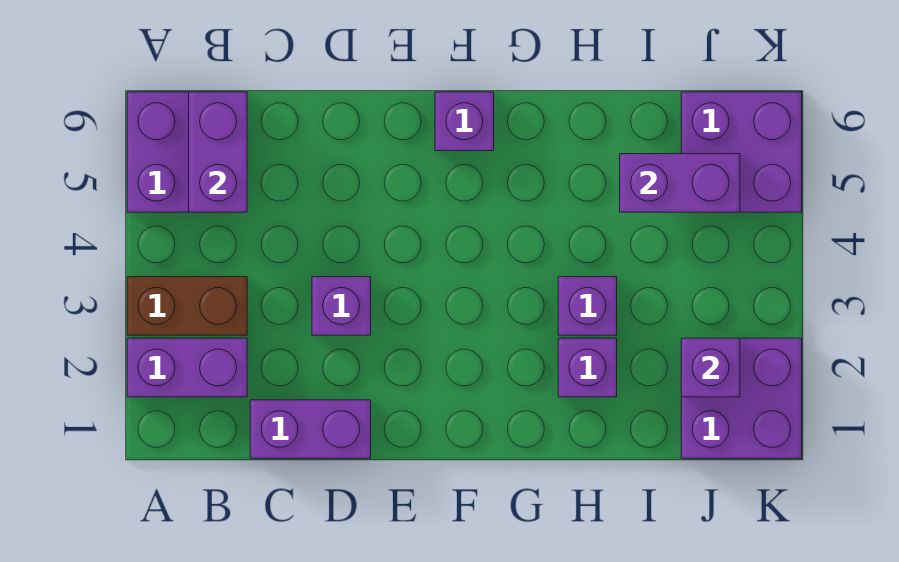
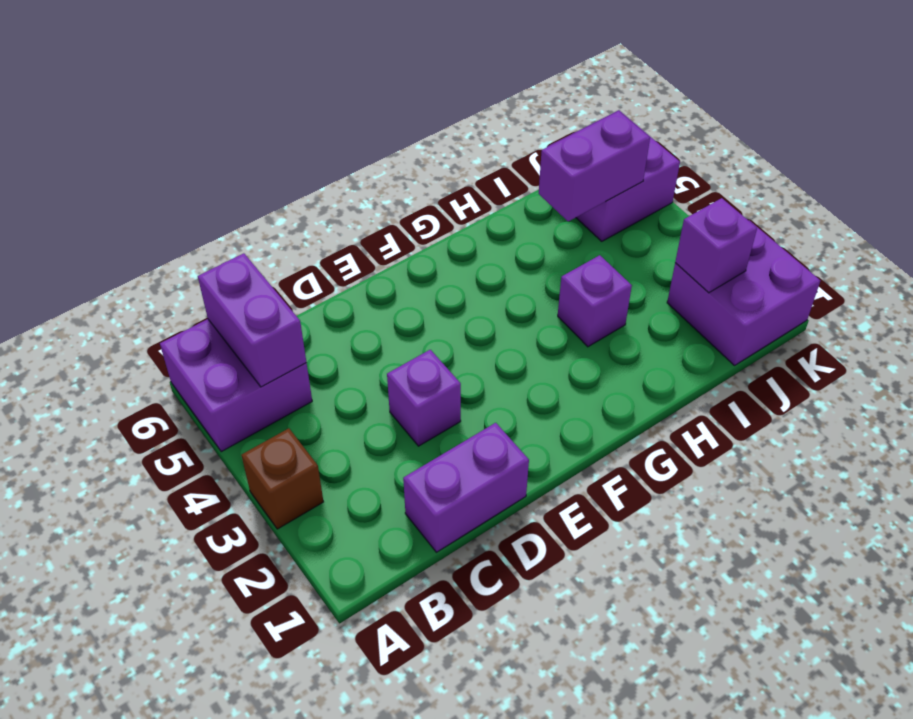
purple 1x2 brick [127,338,247,397] -> none
brown 1x2 brick [127,277,247,335] -> brown 1x1 brick [241,428,323,529]
purple 1x1 brick [435,92,494,151] -> none
purple 1x1 brick [558,338,617,397] -> none

